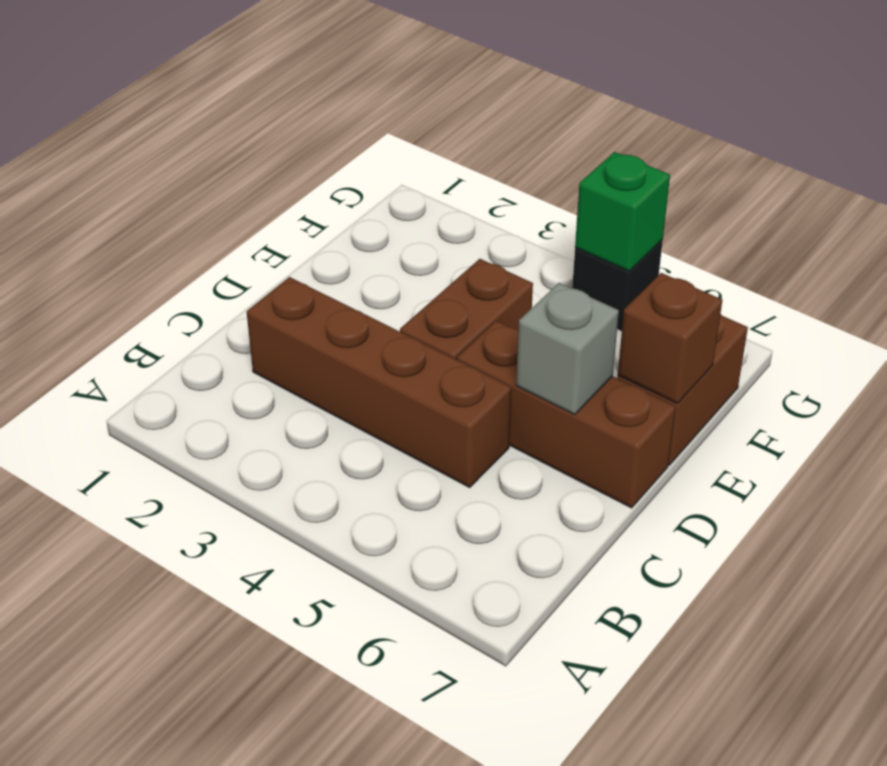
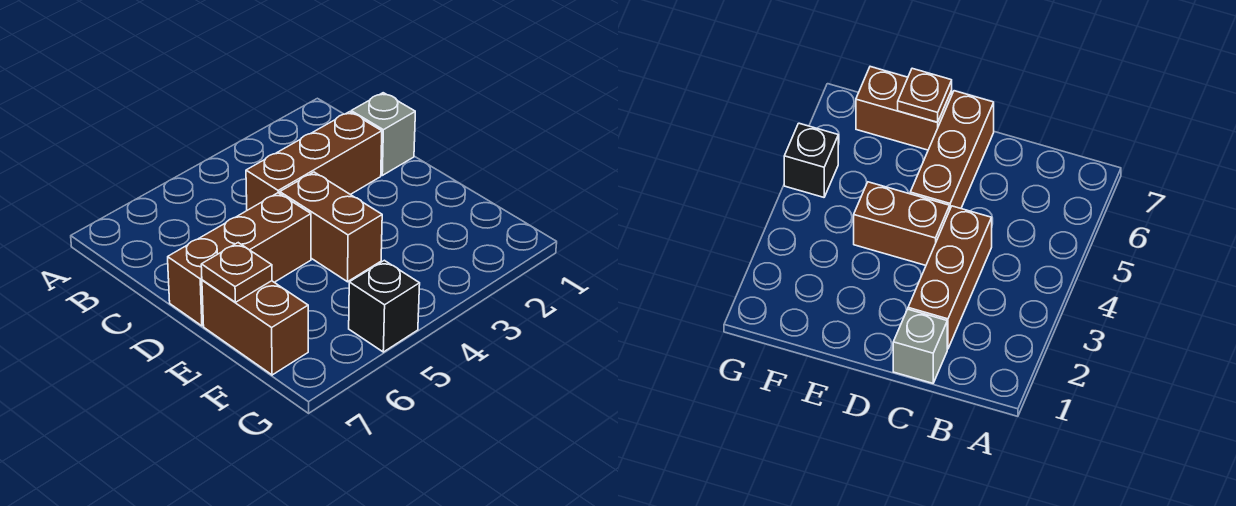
brown 1x4 brick [247,277,511,487] -> brown 1x3 brick [246,112,382,210]
grey 1x1 brick [516,283,619,415] -> grey 1x1 brick moved to [351,93,415,175]
brown 1x1 brick [618,273,722,404] -> brown 1x1 plate [201,243,272,302]
green 1x1 brick [575,152,670,271] -> none

